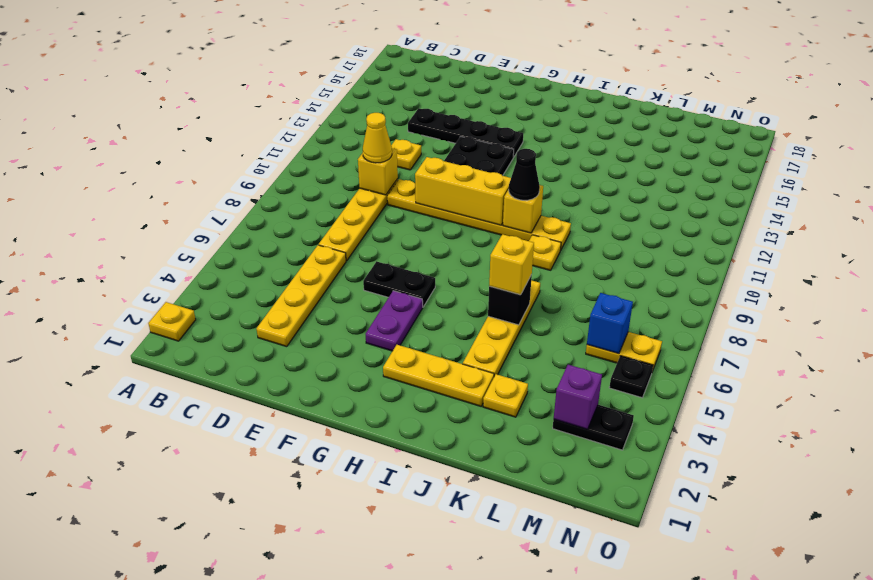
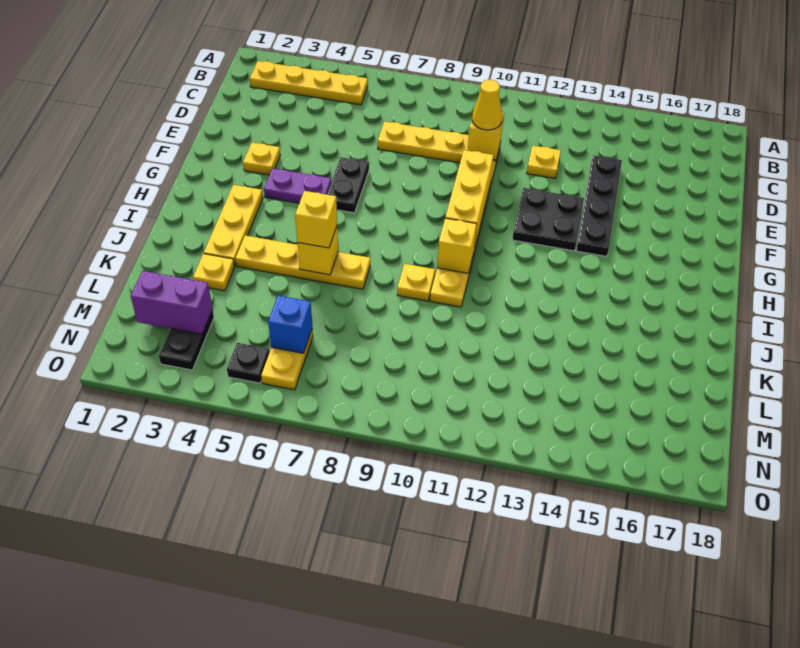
yellow 1x1 plate [148,302,196,341] -> yellow 1x1 plate moved to [243,142,280,175]
yellow 1x4 plate [256,245,346,347] -> yellow 1x4 plate moved to [250,61,368,105]
black 1x1 cone [509,149,540,200] -> none
black 1x1 brick [488,275,532,325] -> yellow 1x1 brick [298,227,338,275]
purple 1x1 brick [554,365,602,429] -> purple 1x2 brick [131,271,213,334]

